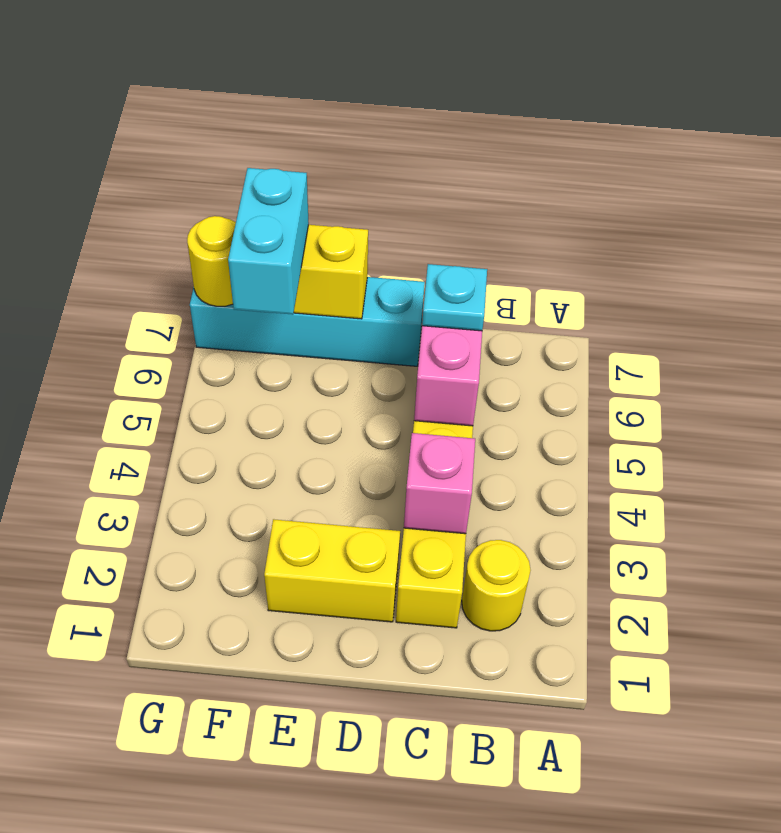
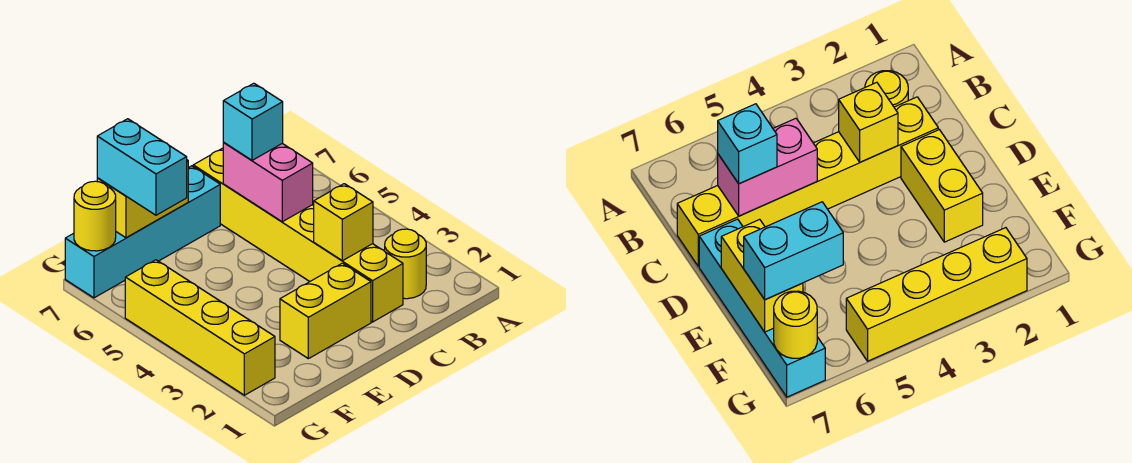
pink 1x1 brick [404,433,475,534] -> yellow 1x1 brick [314,184,373,261]
cyan 1x1 plate [422,264,487,331] -> cyan 1x1 brick [223,83,283,160]
none -> yellow 1x4 brick [125,260,275,395]

